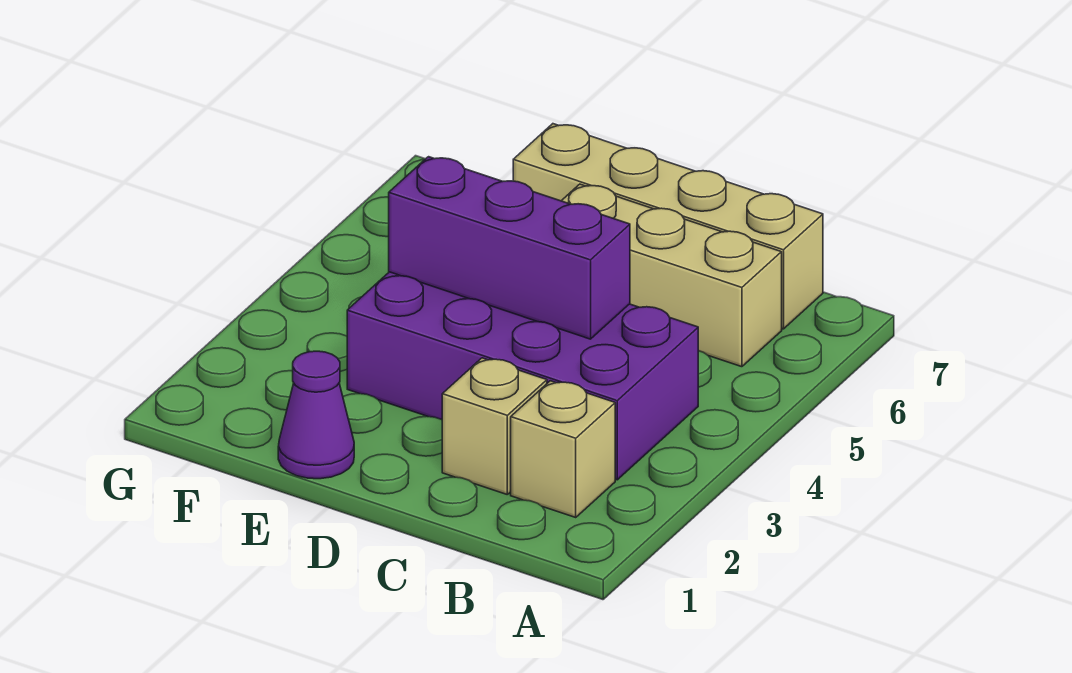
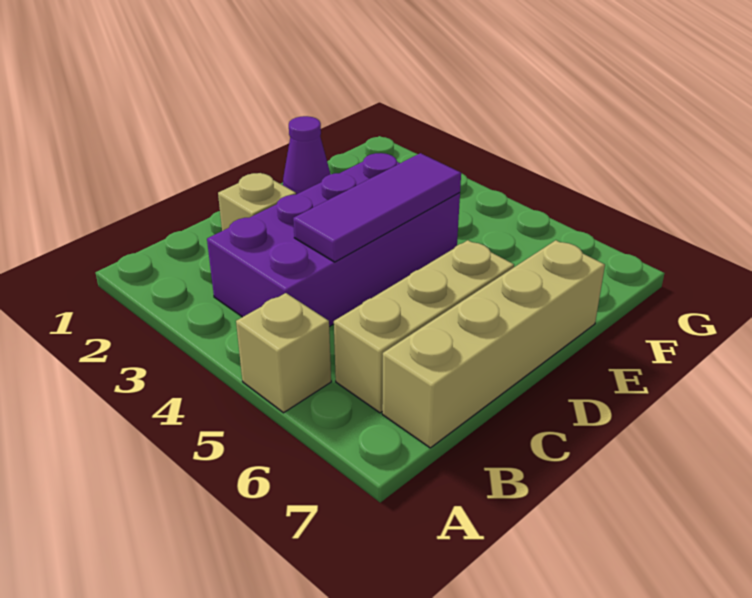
tan 1x1 brick [511,381,615,517] -> tan 1x1 brick moved to [236,293,331,413]
purple 1x3 brick [389,157,630,339] -> purple 1x3 tile [293,153,461,262]

